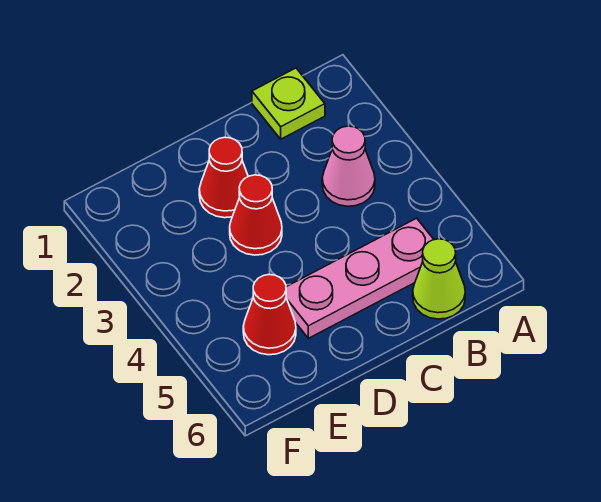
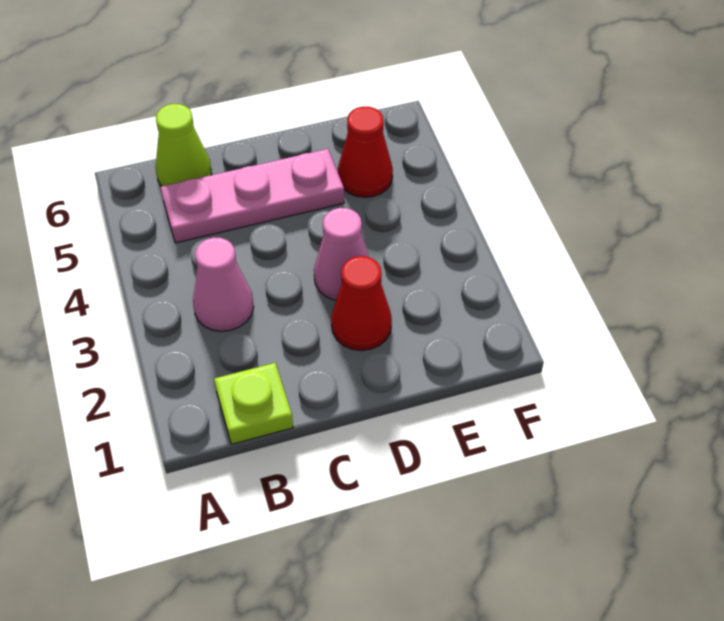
red 1x1 cone [230,175,282,255] -> pink 1x1 cone [314,208,369,300]

